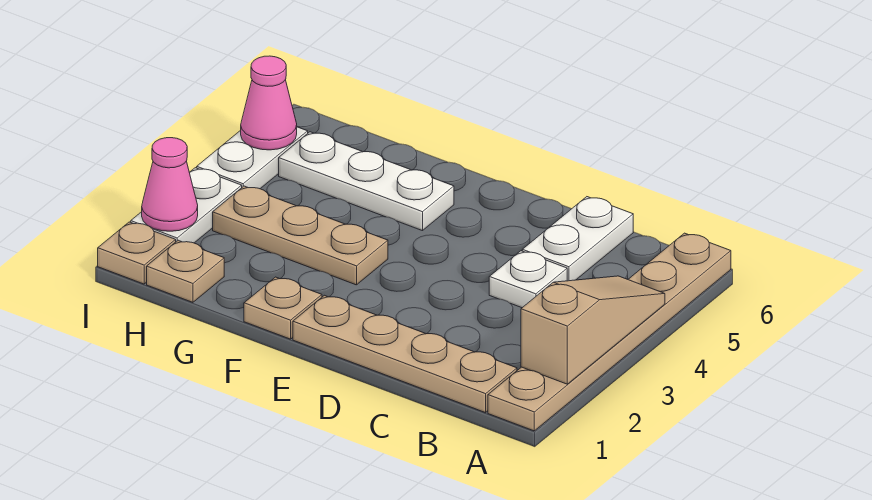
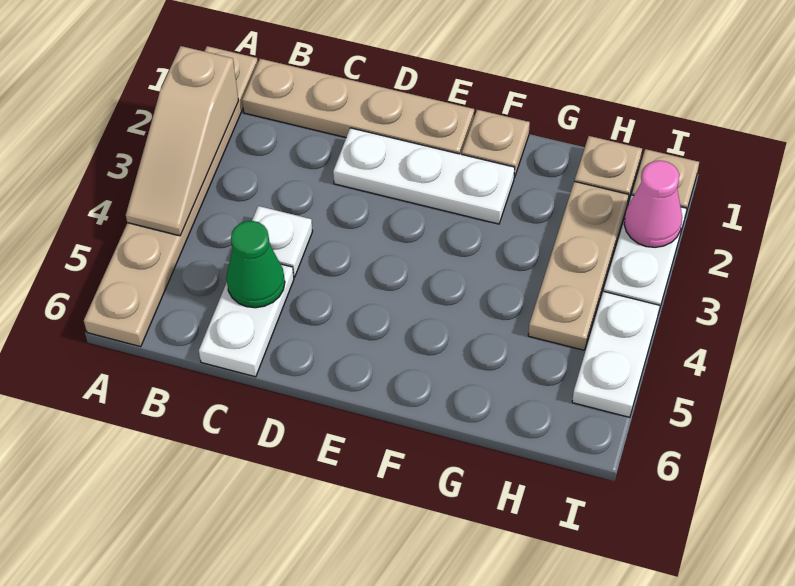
none -> green 1x1 cone [226,221,285,308]
tan 1x3 plate [213,186,388,285] -> tan 1x3 plate turned to [528,181,629,350]
white 1x3 plate [279,132,454,231] -> white 1x3 plate moved to [333,128,515,224]
pink 1x1 cone [241,56,297,150] -> none

